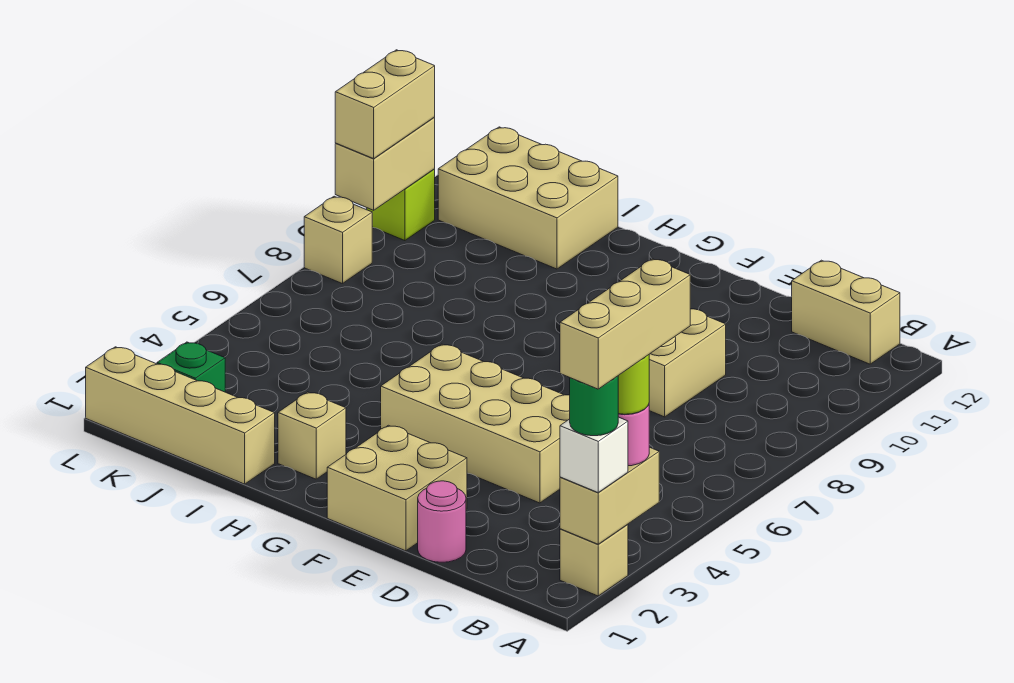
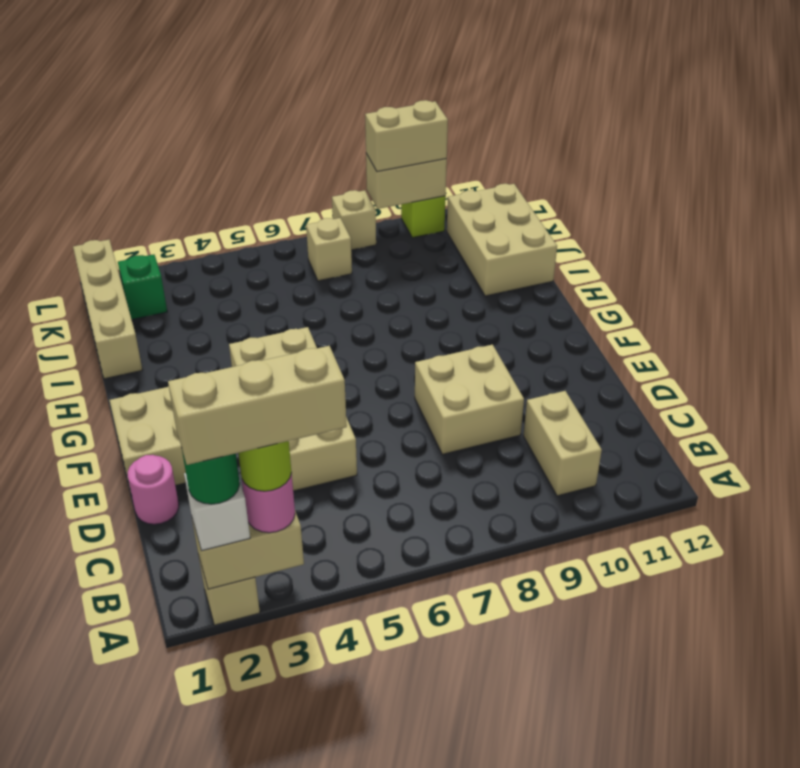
tan 1x2 brick [792,260,900,364] -> tan 1x2 brick moved to [523,391,602,496]
tan 1x1 brick [278,392,346,479] -> tan 1x1 brick moved to [306,218,352,281]

